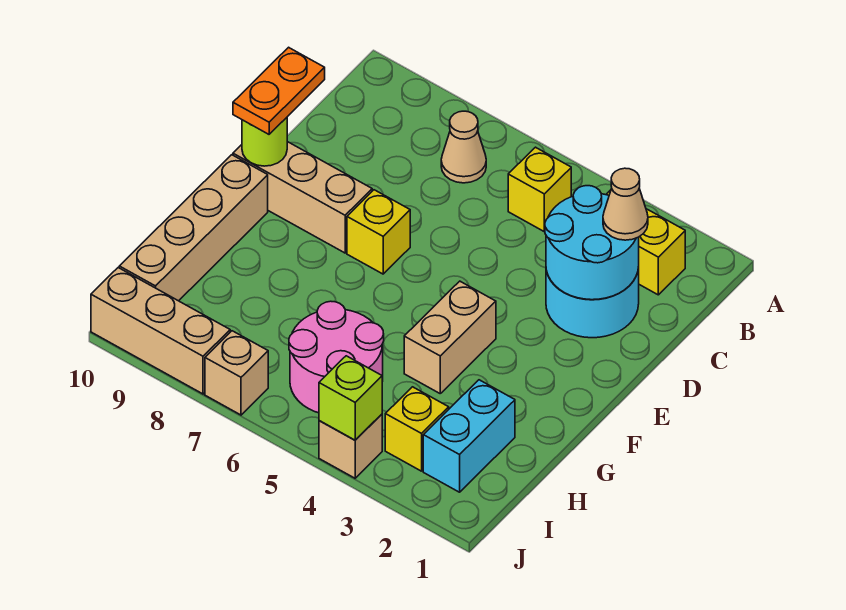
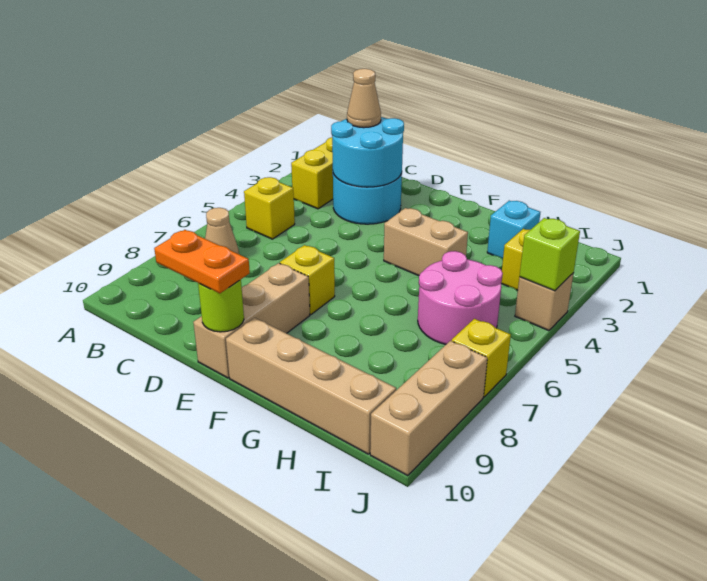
cyan 1x2 brick [423,380,515,492] -> cyan 1x1 brick [487,201,540,259]
tan 1x1 brick [205,331,268,415] -> yellow 1x1 brick [452,319,511,397]

